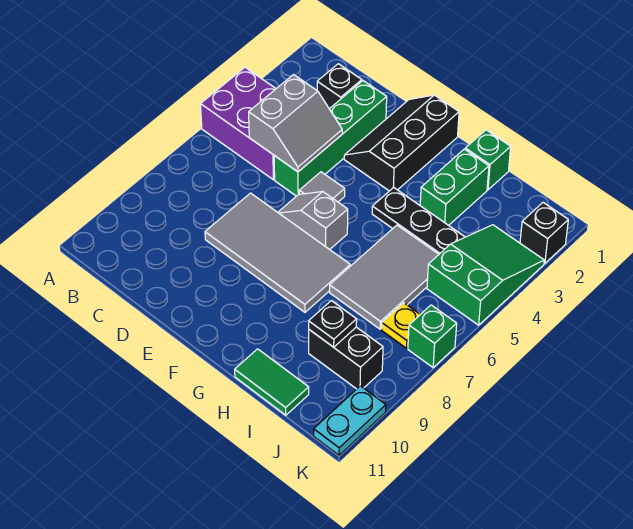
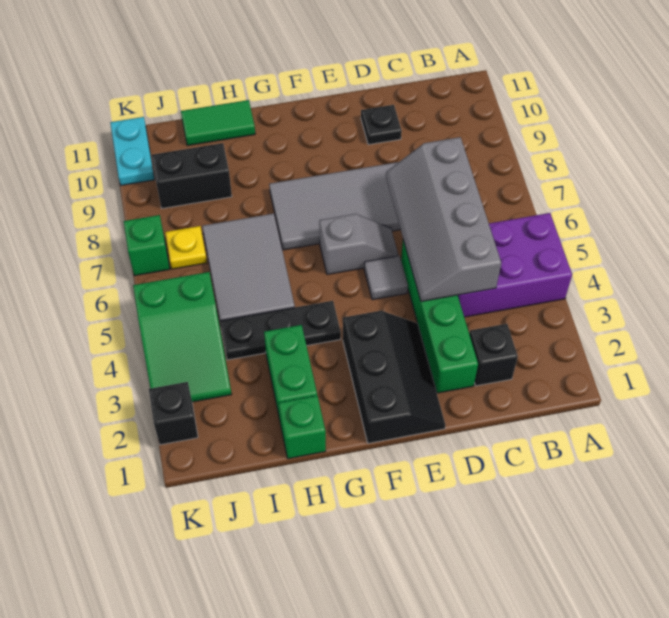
grey 2x2 slope [249,75,342,172] -> grey 2x4 slope [386,137,501,301]
black 1x1 plate [309,301,357,347] -> black 1x1 plate moved to [361,105,402,145]

